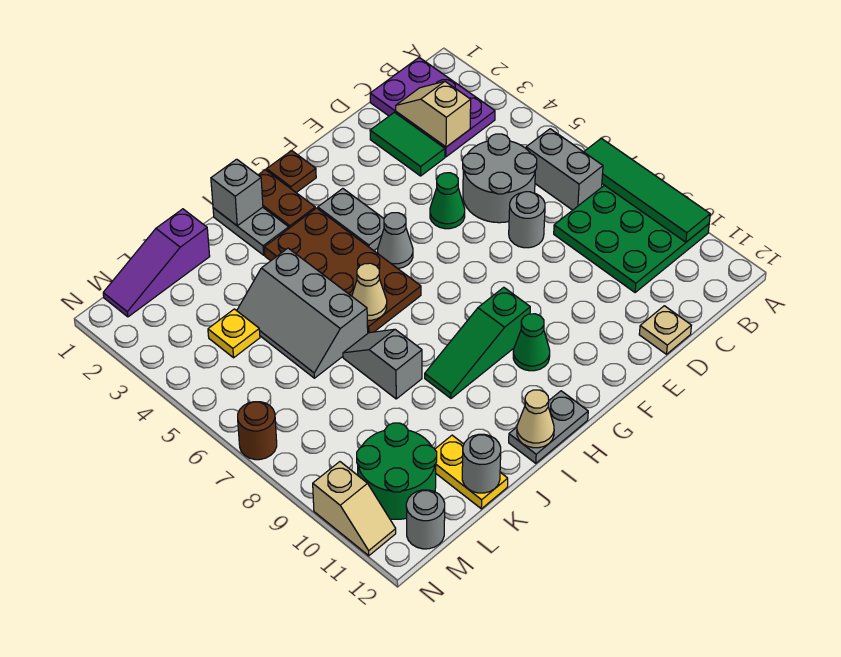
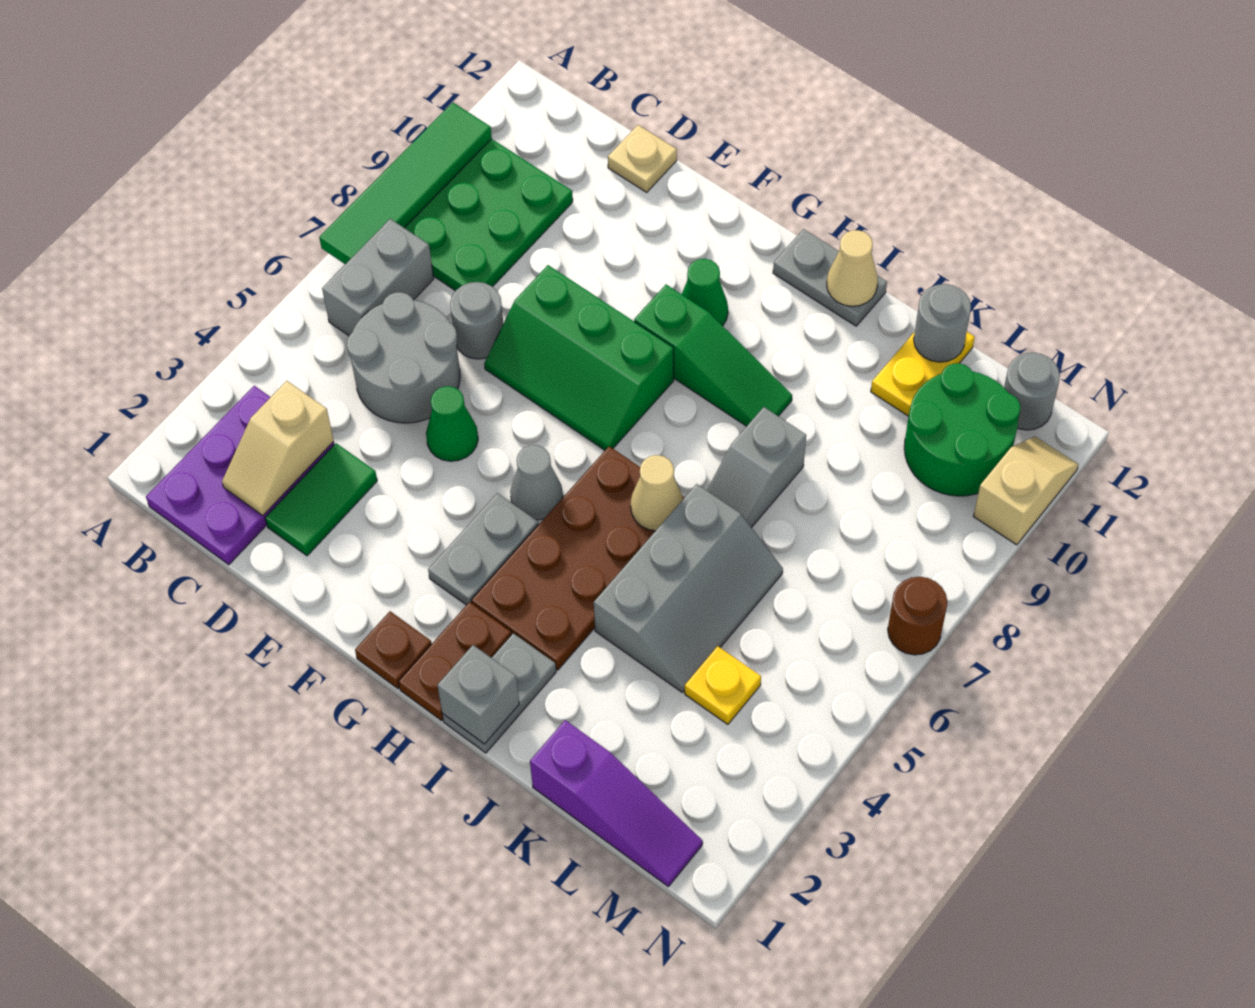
none -> green 2x3 slope [484,265,674,450]

